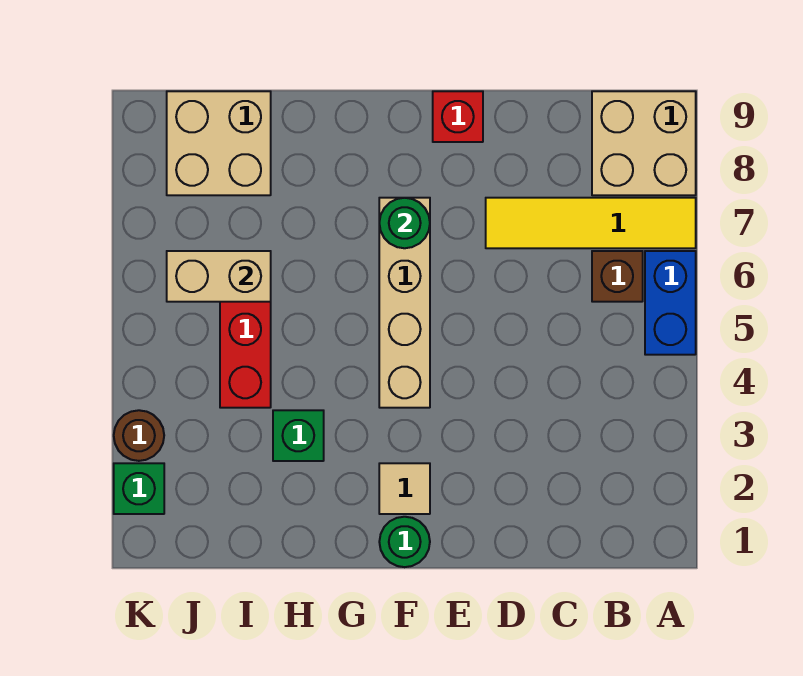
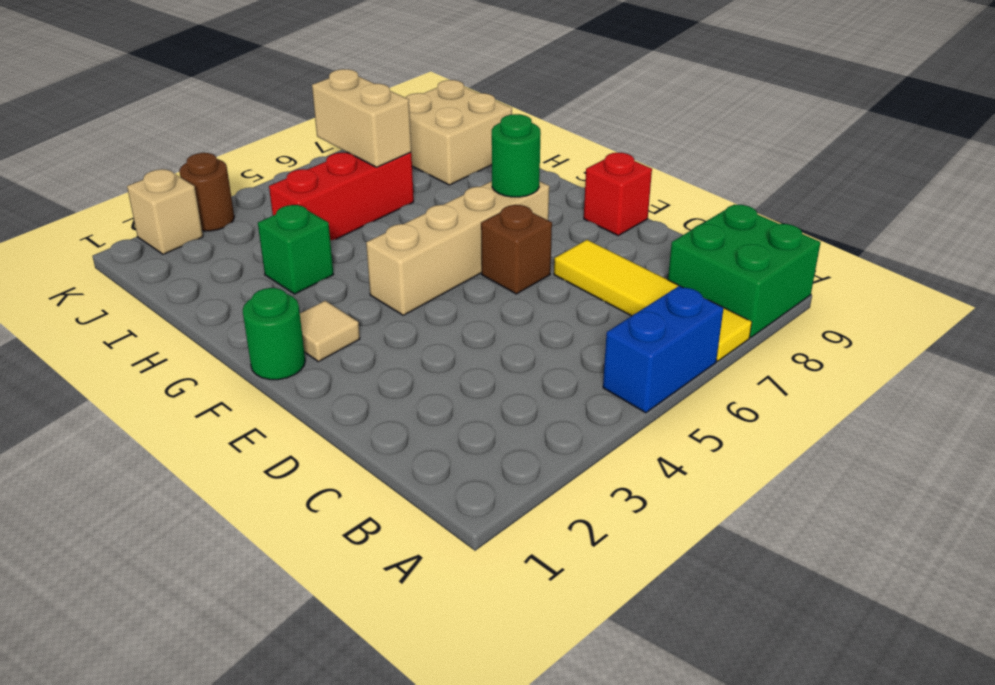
tan 2x2 brick [592,91,696,195] -> green 2x2 brick [668,204,821,338]
brown 1x1 brick [592,251,643,302] -> brown 1x1 brick moved to [481,205,552,294]
green 1x1 brick [114,463,164,514] -> tan 1x1 brick [127,169,203,254]

